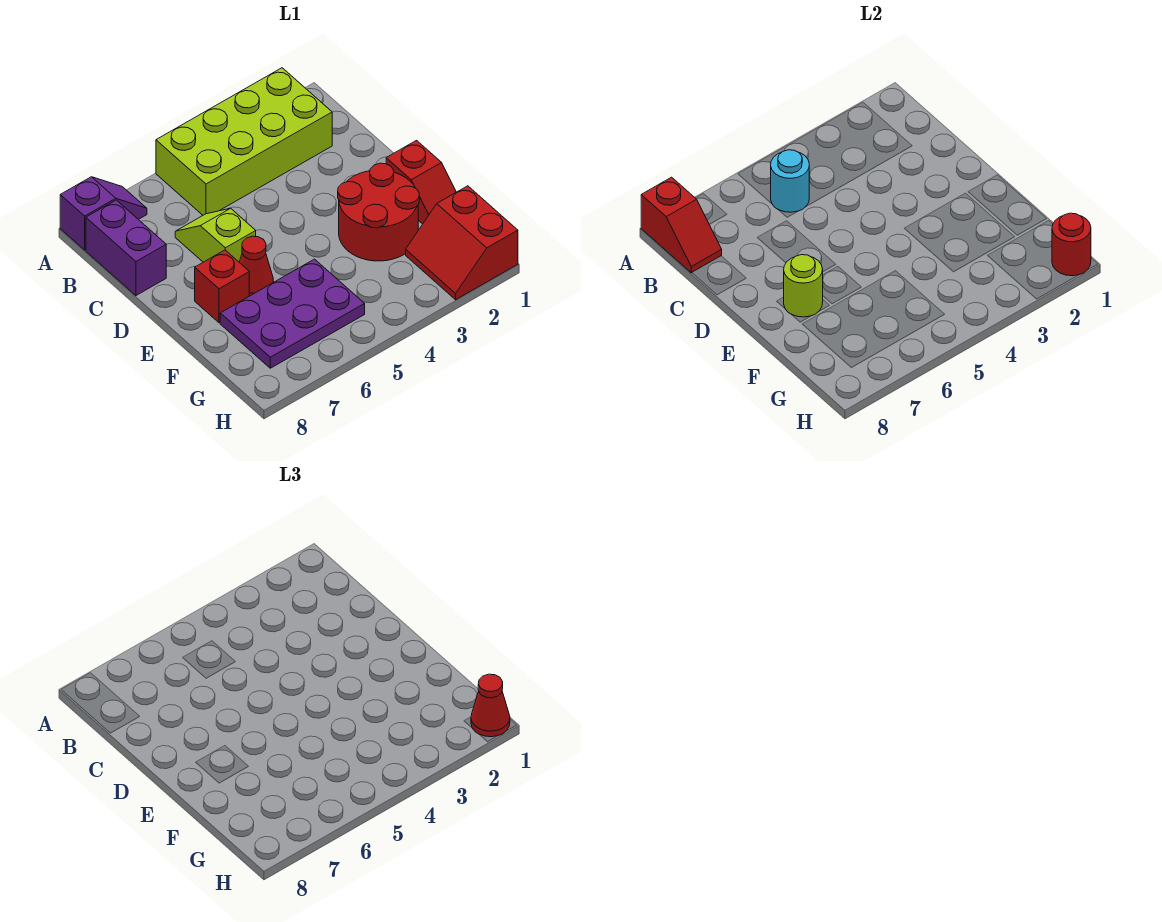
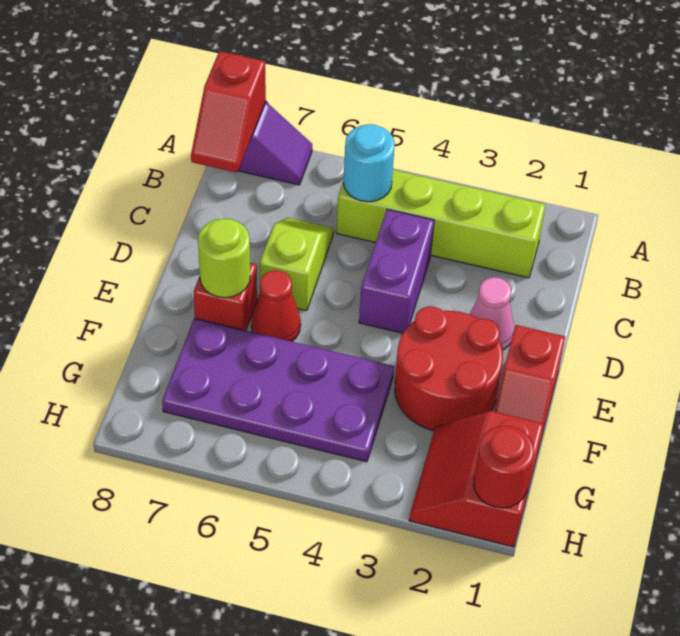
lime 2x4 brick [156,68,332,215] -> lime 1x4 brick [336,170,546,278]
purple 1x2 brick [86,200,166,295] -> purple 1x2 brick moved to [359,209,434,333]
none -> pink 1x1 cone [470,277,514,350]
purple 2x3 plate [220,259,365,368] -> purple 2x4 plate [162,318,394,462]
red 1x1 cone [471,674,510,737] -> none

